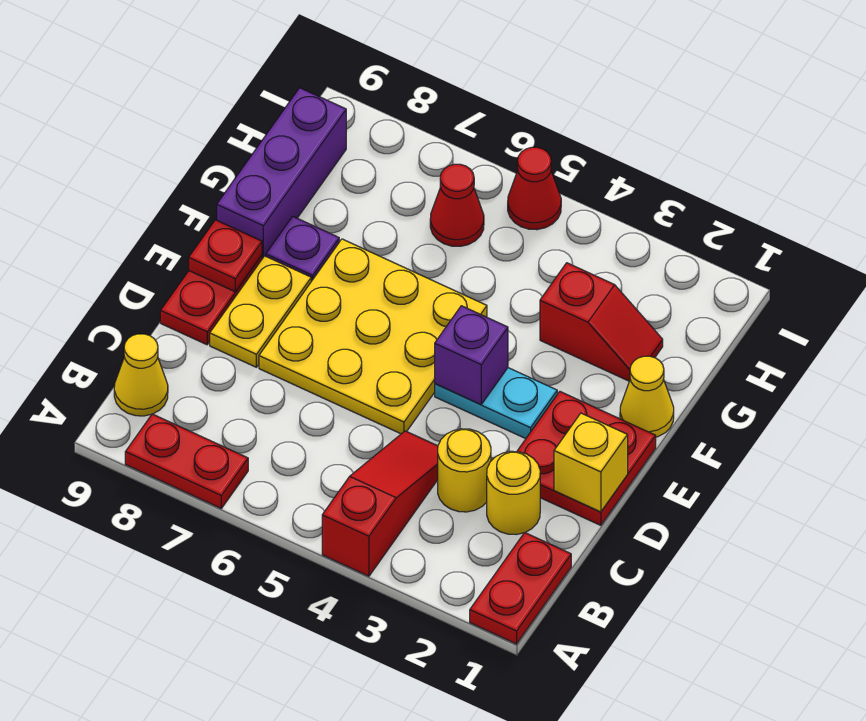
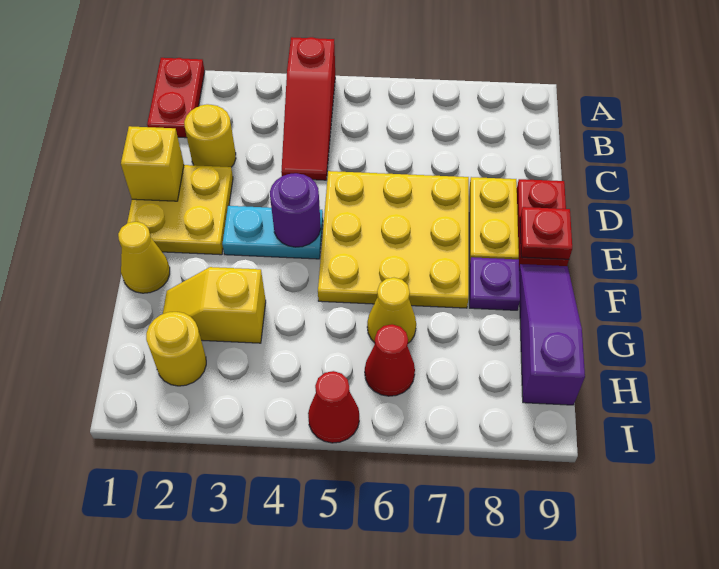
red 1x2 plate [125,414,248,508] -> none
yellow 1x1 cone [114,334,168,416] -> yellow 1x1 cone moved to [367,278,416,343]
yellow 1x1 round brick [438,429,491,512] -> yellow 1x1 round brick moved to [146,312,206,386]
red 2x2 plate [517,392,656,525] -> yellow 2x2 plate [127,165,233,255]
purple 1x1 brick [435,306,508,404] -> purple 1x1 round brick [270,173,321,247]
purple 1x3 brick [217,88,346,259] -> purple 1x3 slope [519,264,585,405]
red 1x2 slope [540,263,663,381] -> yellow 1x2 slope [163,267,266,343]

